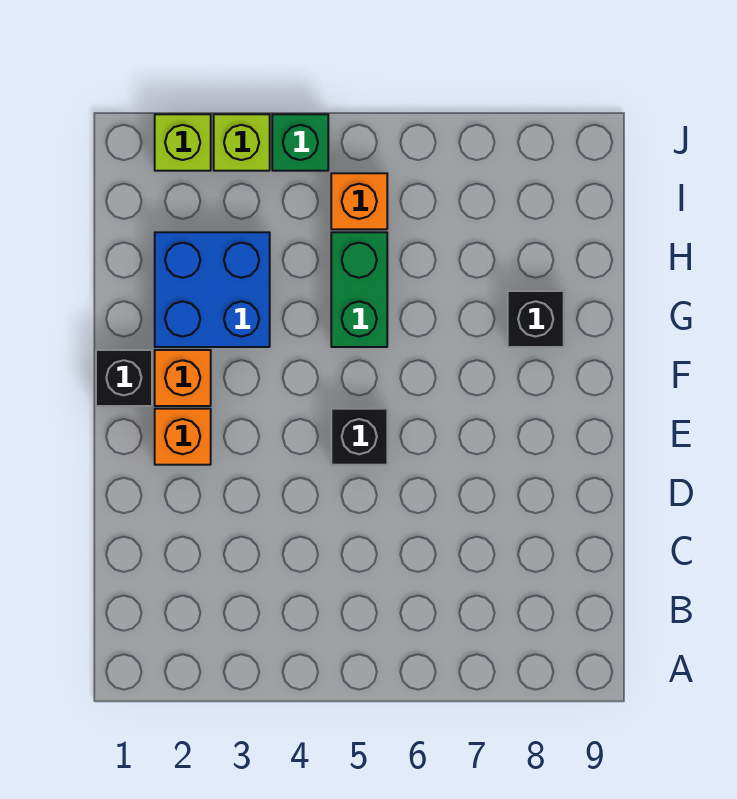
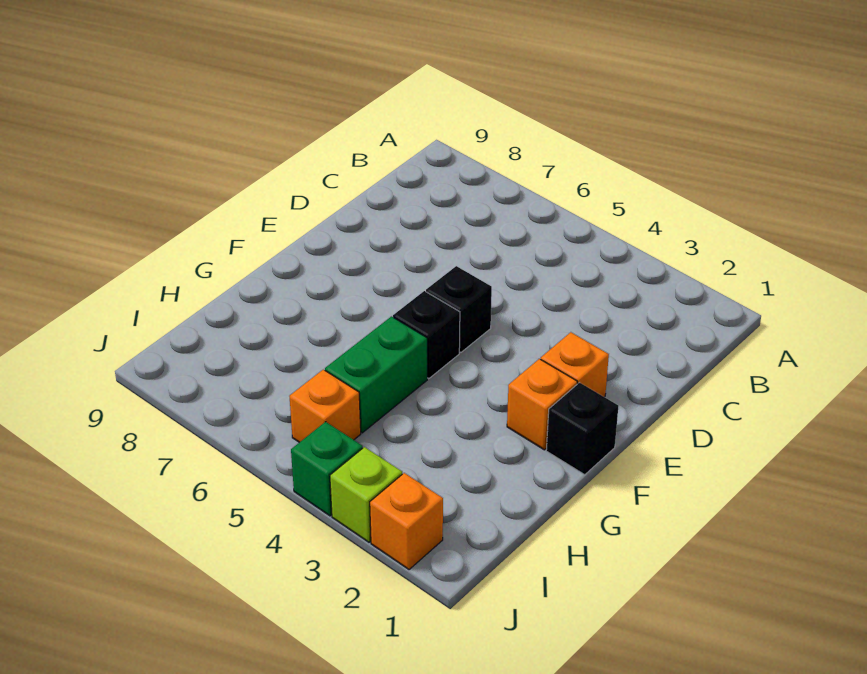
blue 2x2 brick [155,232,270,347] -> none
black 1x1 brick [508,291,564,347] -> black 1x1 brick moved to [393,291,460,379]
lime 1x1 brick [155,114,211,171] -> orange 1x1 brick [370,473,443,570]

